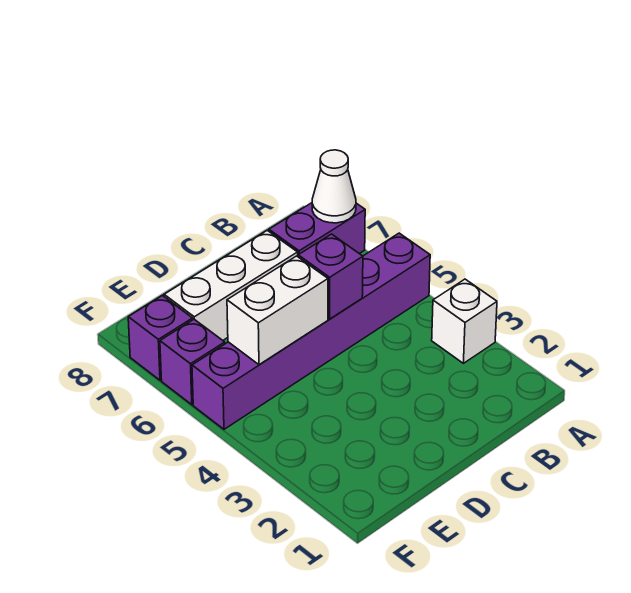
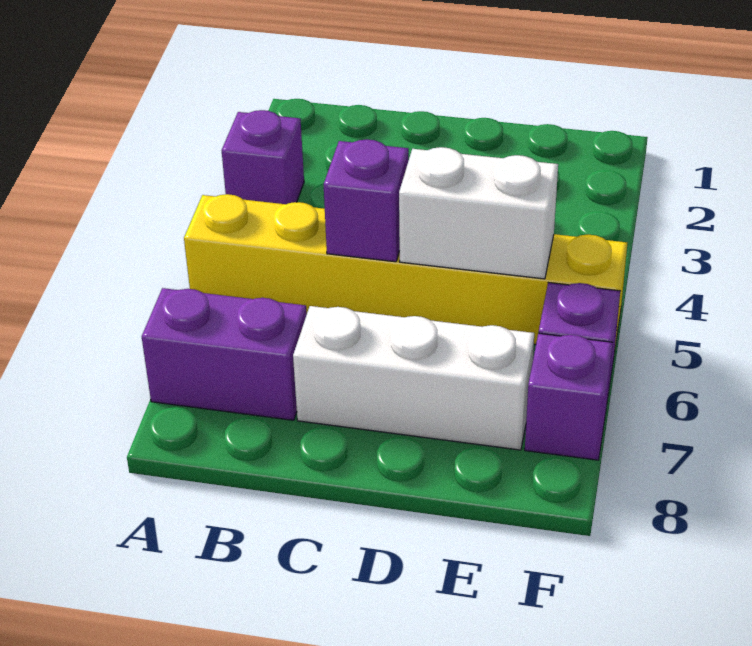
white 1x1 brick [432,279,497,363] -> purple 1x1 brick [222,110,304,204]
purple 1x6 brick [192,233,430,429] -> yellow 1x6 brick [184,194,627,346]
white 1x1 cone [312,150,356,223] -> none

